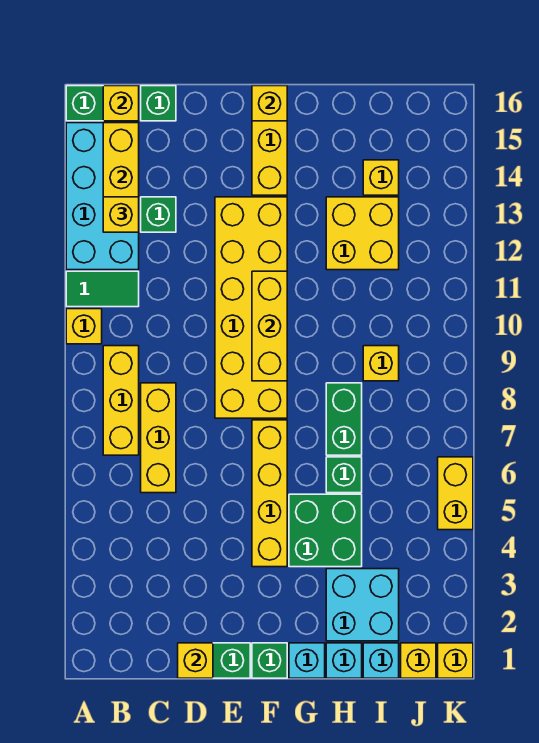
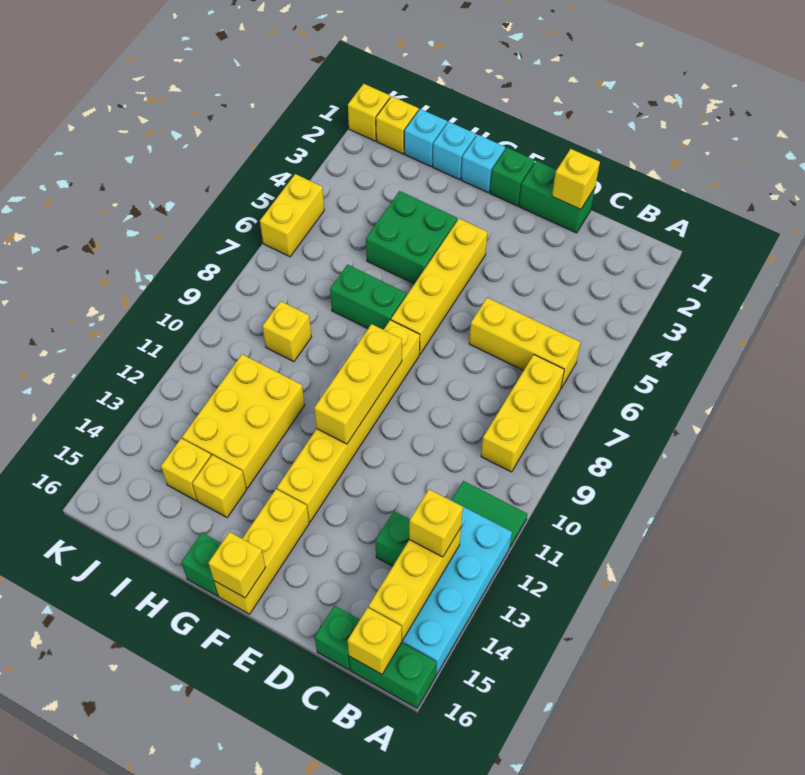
yellow 1x1 brick [66,309,102,344] -> yellow 1x1 brick moved to [192,455,246,517]
yellow 1x3 brick [141,383,176,493] -> yellow 1x3 brick turned to [469,298,581,388]
yellow 2x6 brick [215,197,287,418] -> yellow 1x6 brick [277,320,420,522]
cyan 2x2 brick [326,569,399,641] -> none
green 1x1 brick [326,457,362,493] -> green 1x1 brick moved to [181,533,221,596]
green 1x2 brick [326,383,362,455] -> green 1x2 brick turned to [330,265,406,330]
yellow 2x2 brick [326,197,399,270] -> yellow 2x3 brick [182,354,305,488]

